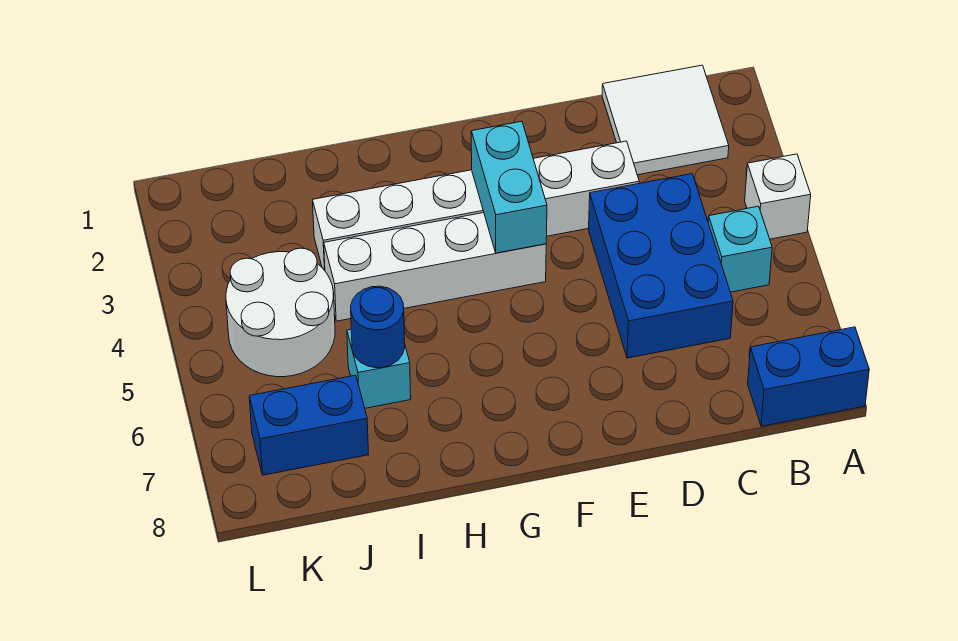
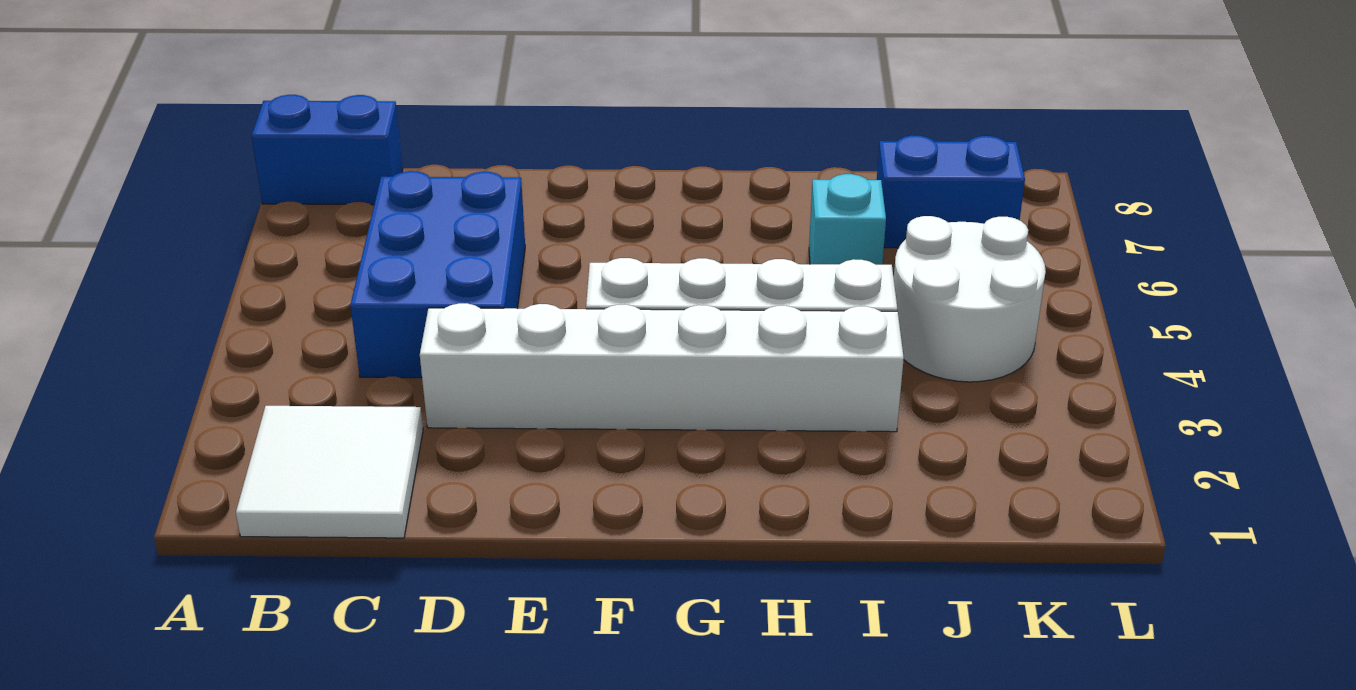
white 1x1 brick [745,154,811,239] -> none
cyan 1x1 brick [708,206,772,292] -> none
cyan 1x2 brick [471,121,547,253] -> none
blue 1x1 round brick [351,286,405,368] -> none

